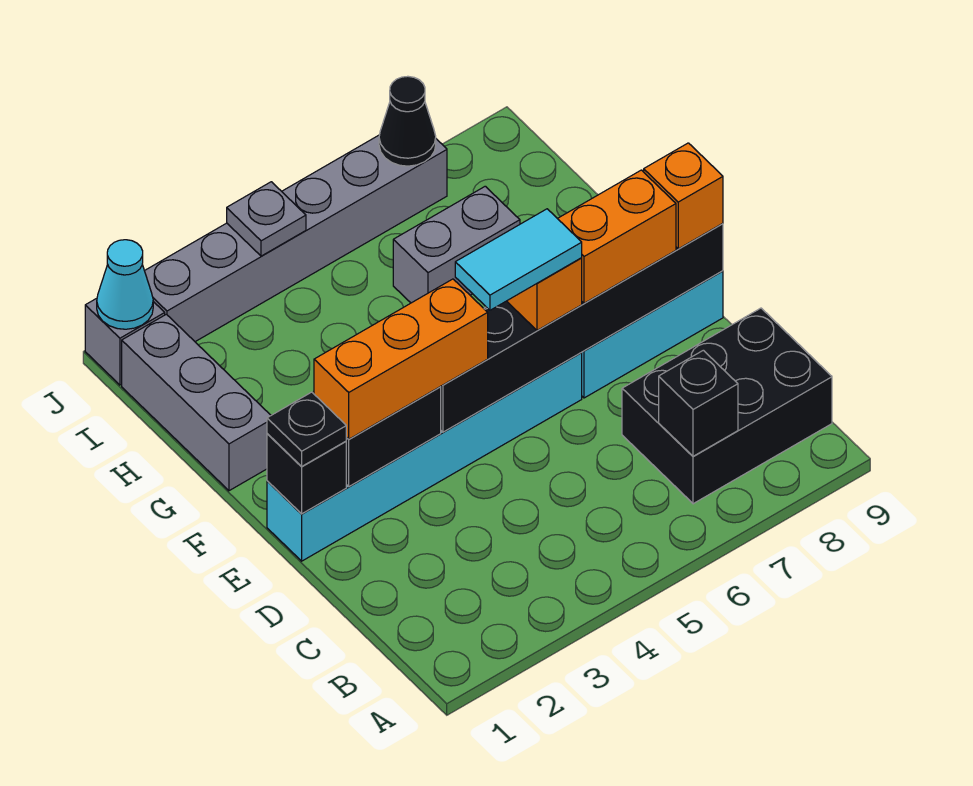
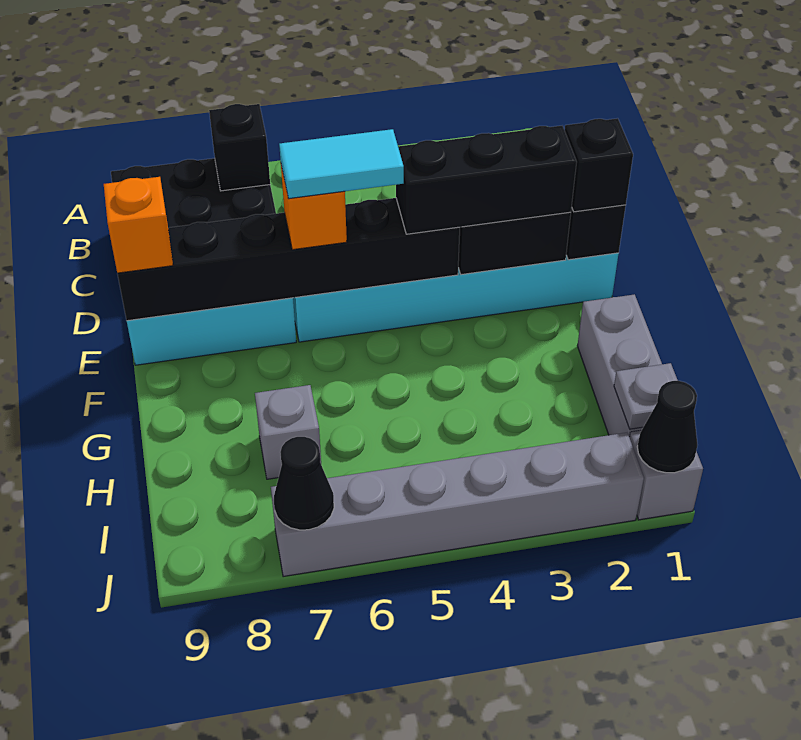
black 1x1 plate [267,392,346,467] -> black 1x1 brick [565,118,633,212]
orange 1x3 brick [314,279,488,439] -> black 1x3 brick [396,126,577,234]
orange 1x2 brick [557,170,676,303] -> none
grey 1x2 brick [393,186,520,303] -> grey 1x1 brick [255,385,321,479]
cyan 1x1 cone [97,240,153,329] -> black 1x1 cone [637,381,697,473]
grey 1x1 plate [227,182,306,256] -> grey 1x1 plate moved to [614,363,678,429]

